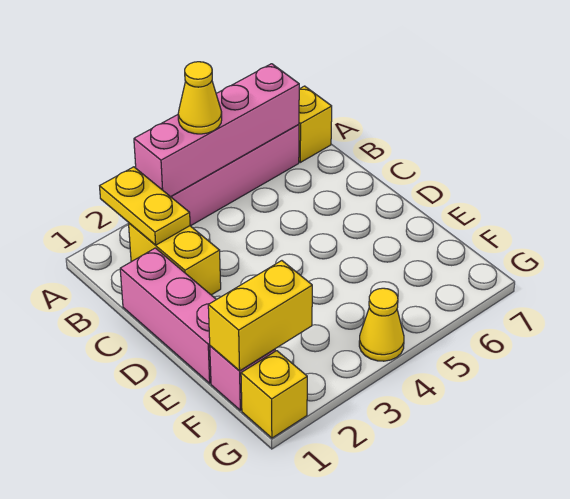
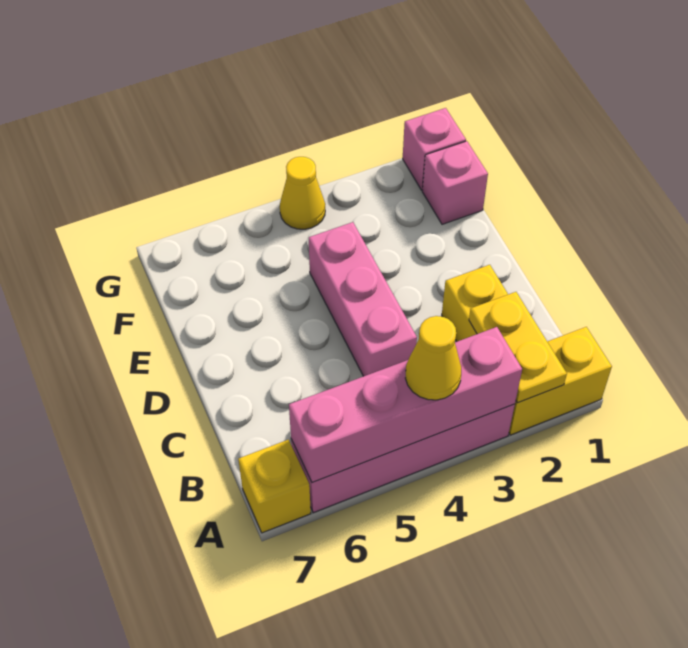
pink 1x3 brick [120,248,216,383] -> pink 1x3 brick moved to [309,222,417,376]
yellow 1x2 brick [208,261,312,371] -> yellow 1x2 brick moved to [509,327,612,435]
yellow 1x1 brick [241,351,307,438] -> pink 1x1 brick [403,108,466,190]

